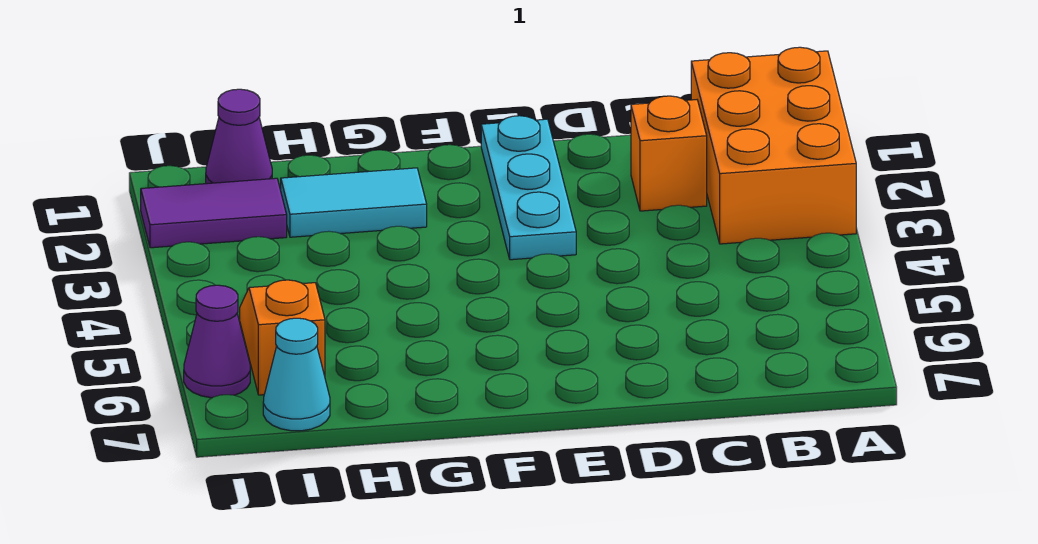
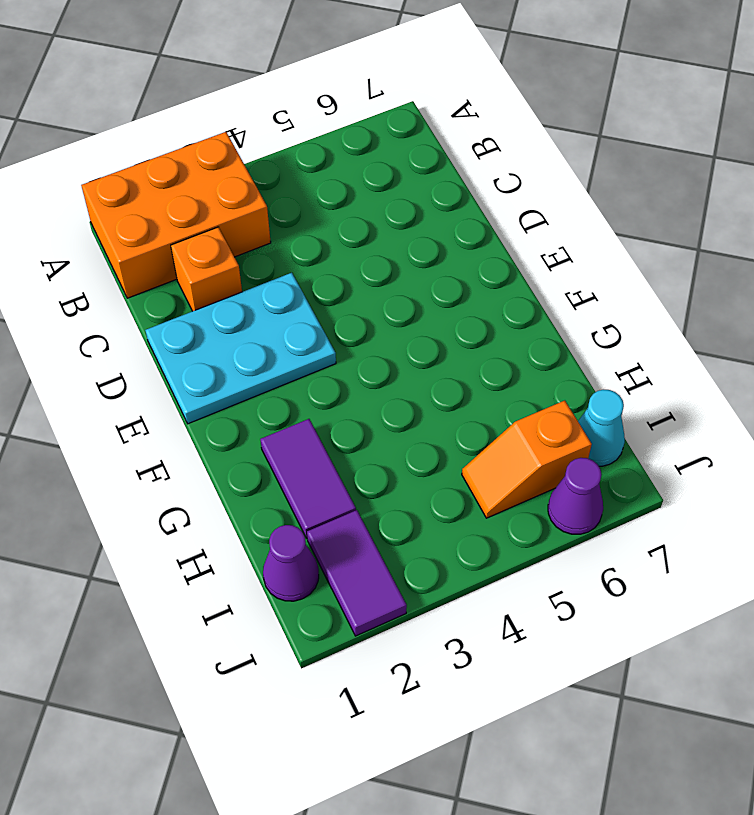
cyan 1x3 plate [481,116,576,260] -> cyan 2x3 plate [145,273,336,424]
cyan 1x2 tile [281,168,427,237] -> purple 1x2 tile [260,419,356,538]

